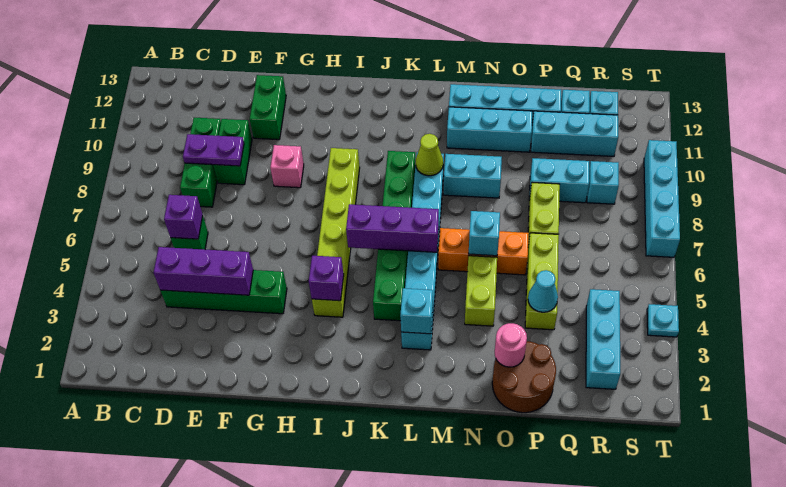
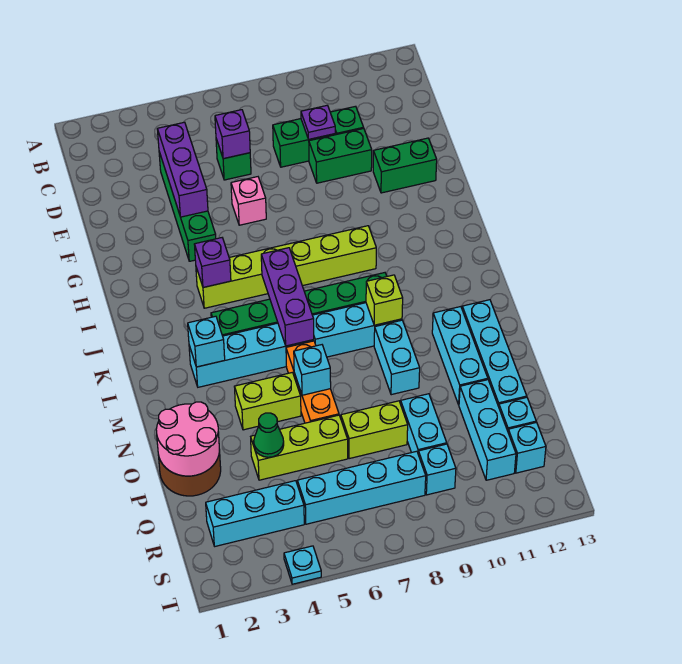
purple 1x2 plate [183,134,244,166] -> purple 1x1 plate [301,105,335,139]
pink 1x1 brick [270,145,304,188] -> pink 1x1 brick moved to [231,177,266,225]
lime 1x1 cone [416,134,443,176] -> lime 1x1 brick [366,275,403,325]
pink 1x1 round brick [495,323,527,367] -> pink 2x2 round brick [156,402,219,476]
cyan 1x1 cone [528,270,558,312] -> green 1x1 cone [254,413,284,457]
cyan 1x4 brick [644,140,680,257] -> cyan 1x4 brick moved to [297,451,426,524]

